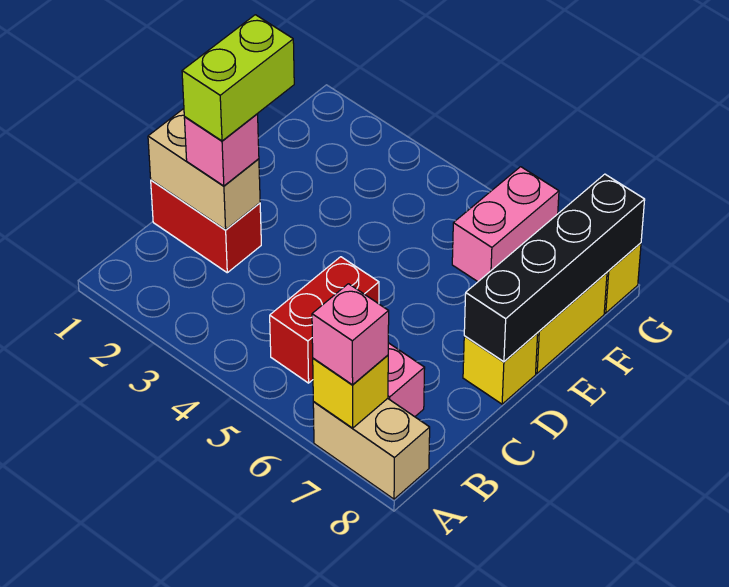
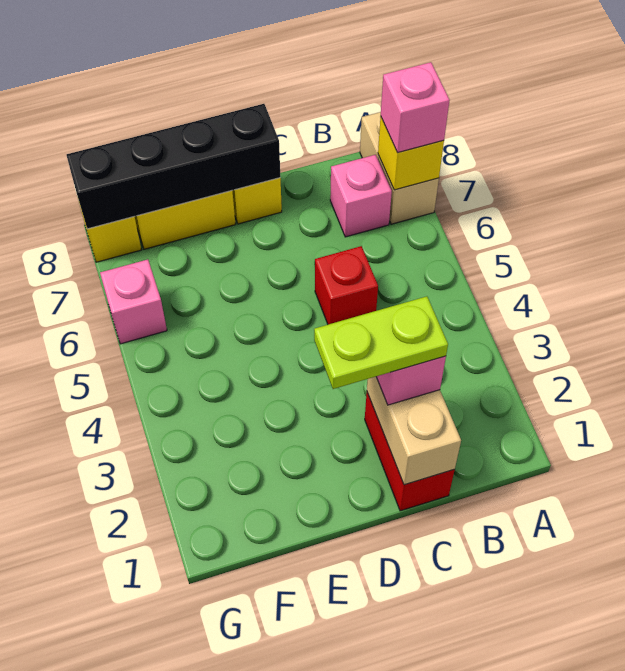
red 1x2 brick [270,257,379,383] -> red 1x1 brick [315,246,378,324]
lime 1x2 brick [182,15,294,141] -> lime 1x2 plate [314,296,448,389]
pink 1x2 brick [452,167,559,282] -> pink 1x1 brick [100,259,167,344]

